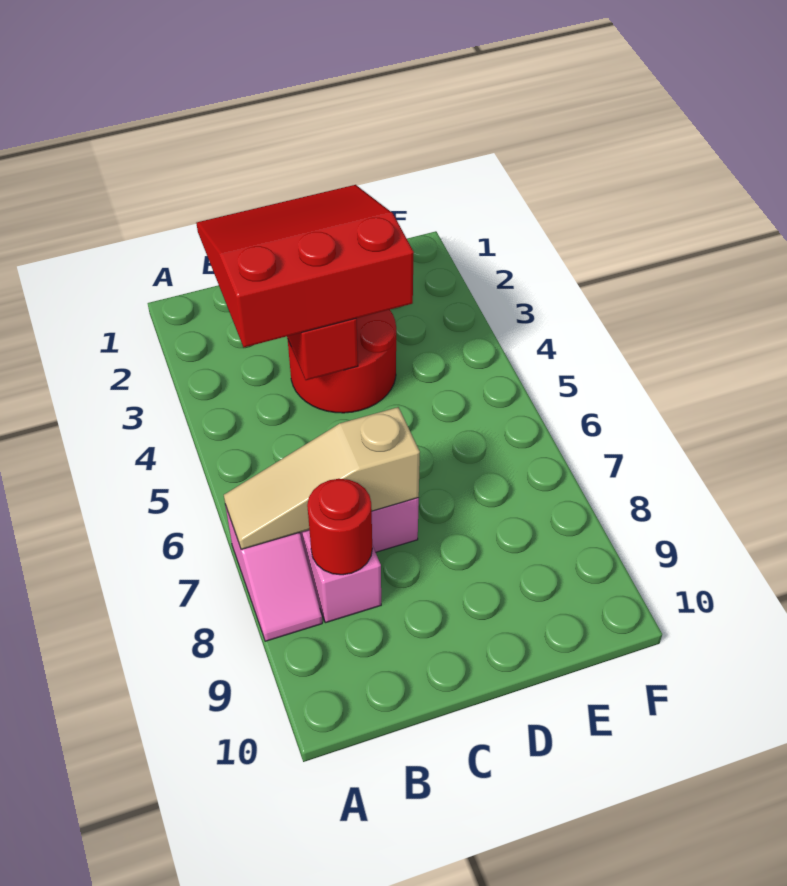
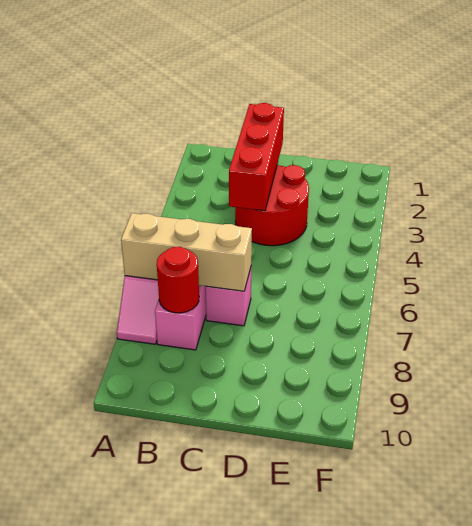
tan 1x3 slope [224,407,420,549] -> tan 1x3 brick [121,213,252,291]
red 3x3 slope [196,185,414,347] -> none

